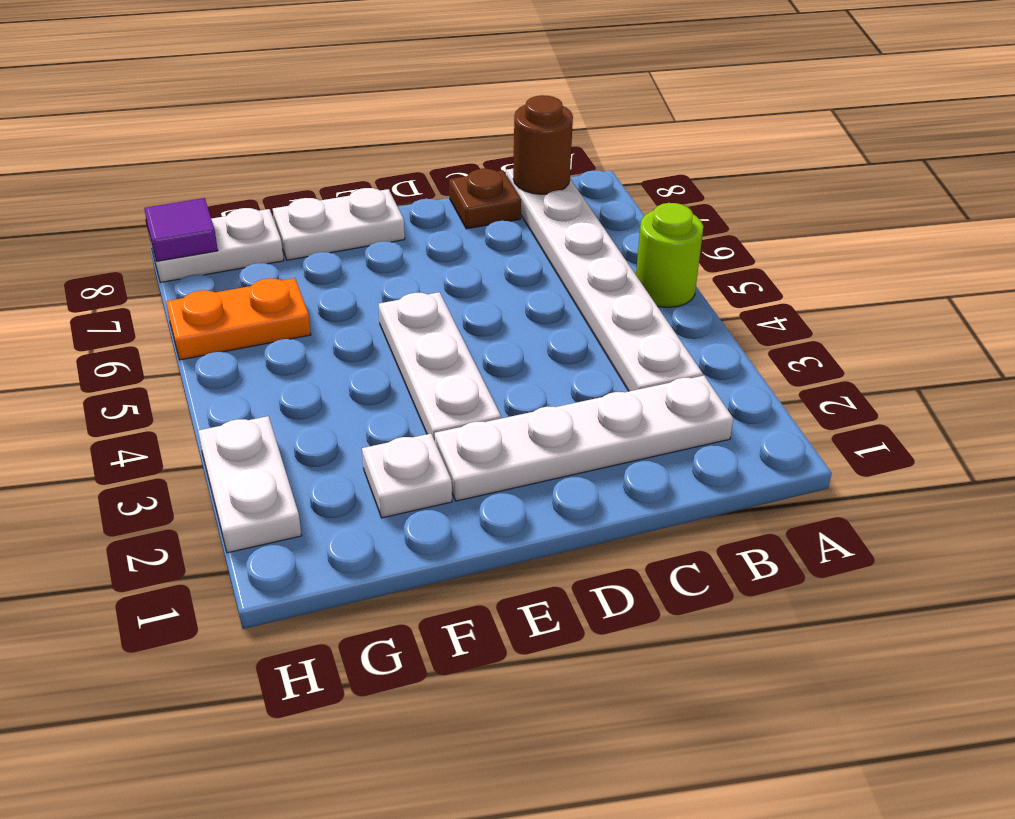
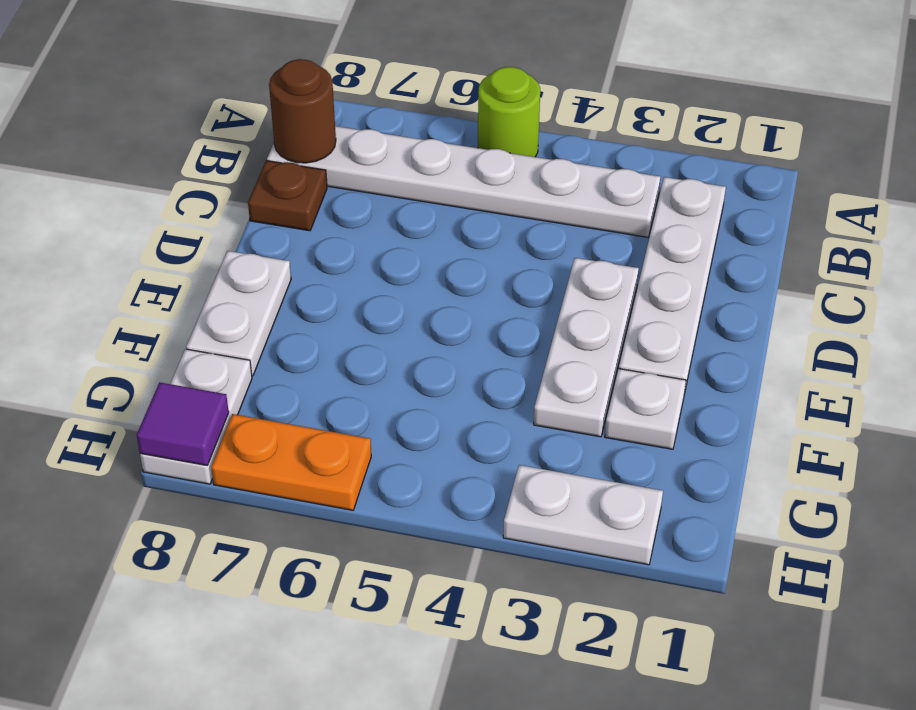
white 1x3 plate [379,292,501,441] -> white 1x3 plate turned to [534,258,639,437]
orange 1x2 plate [166,278,311,360] -> orange 1x2 plate turned to [211,414,371,510]

